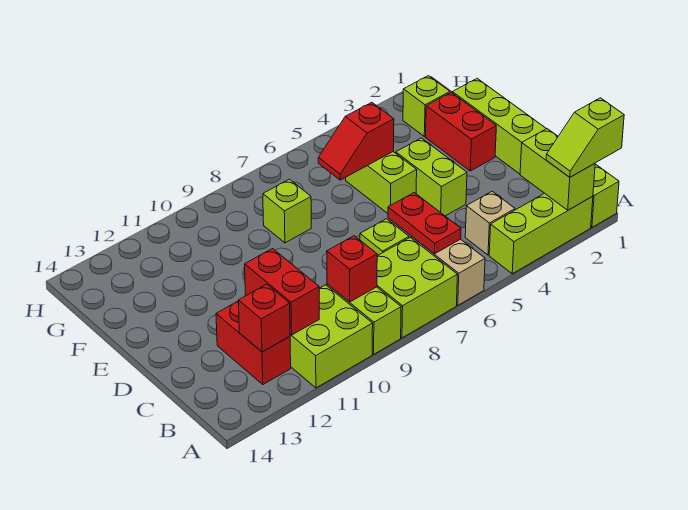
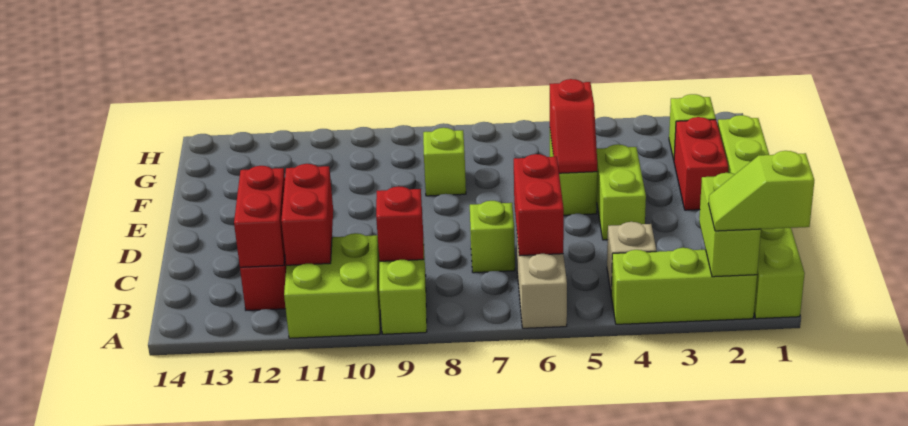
lime 2x2 brick [377,237,457,338] -> none
red 1x2 plate [388,193,461,254] -> red 1x2 brick [514,154,564,256]
red 1x1 brick [238,284,290,352] -> red 1x2 brick [234,166,285,267]
red 1x2 slope [318,102,394,180] -> red 1x2 slope turned to [550,79,597,173]

